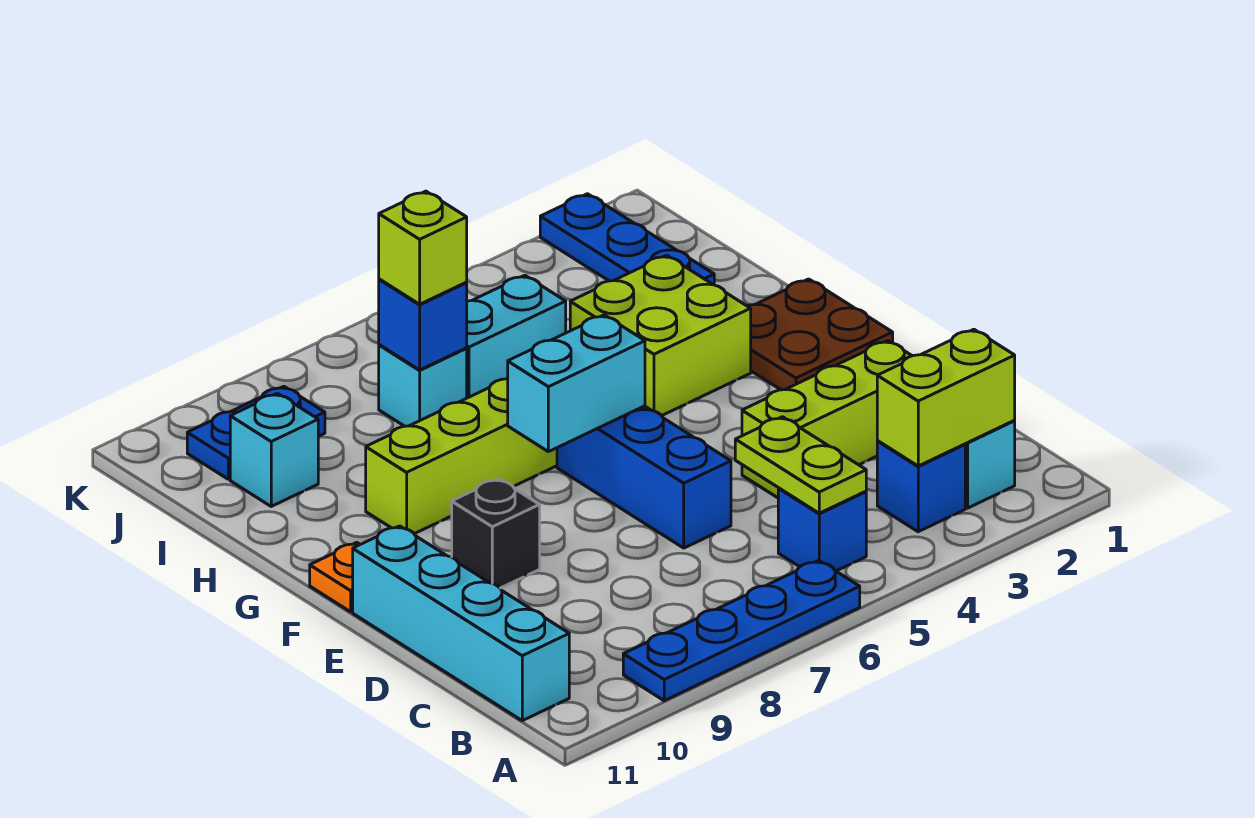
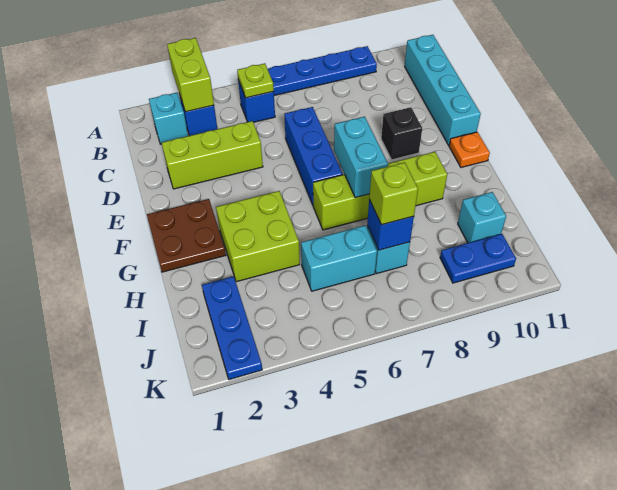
lime 1x2 brick [877,329,1015,466] -> lime 1x2 brick turned to [167,38,214,112]
lime 1x2 plate [735,417,866,513] -> lime 1x1 plate [237,63,274,98]
cyan 1x2 brick [508,315,645,452] -> cyan 1x2 brick turned to [334,117,388,198]

